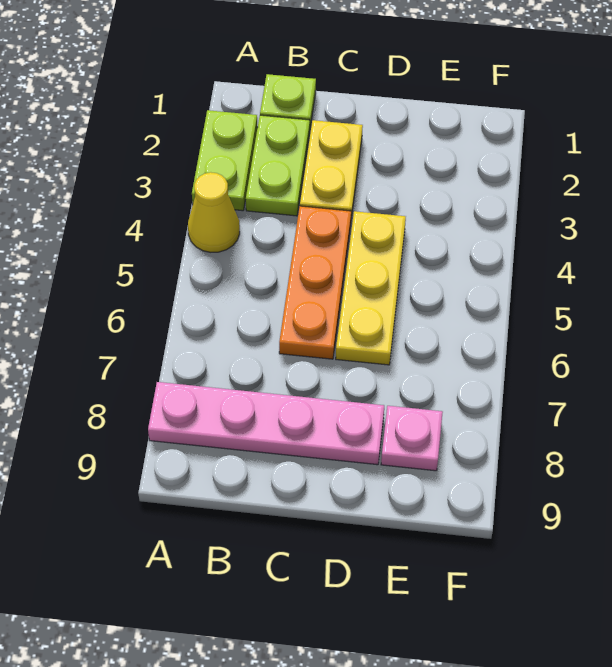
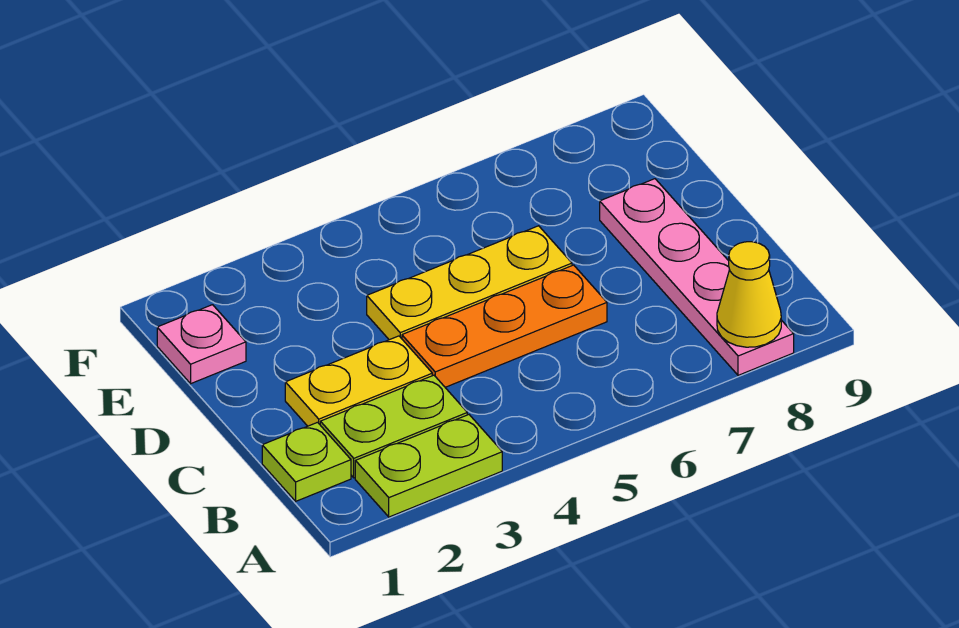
yellow 1x1 cone [188,172,240,252] -> yellow 1x1 cone moved to [717,242,781,347]
pink 1x1 plate [381,406,443,471] -> pink 1x1 plate moved to [157,305,246,384]

